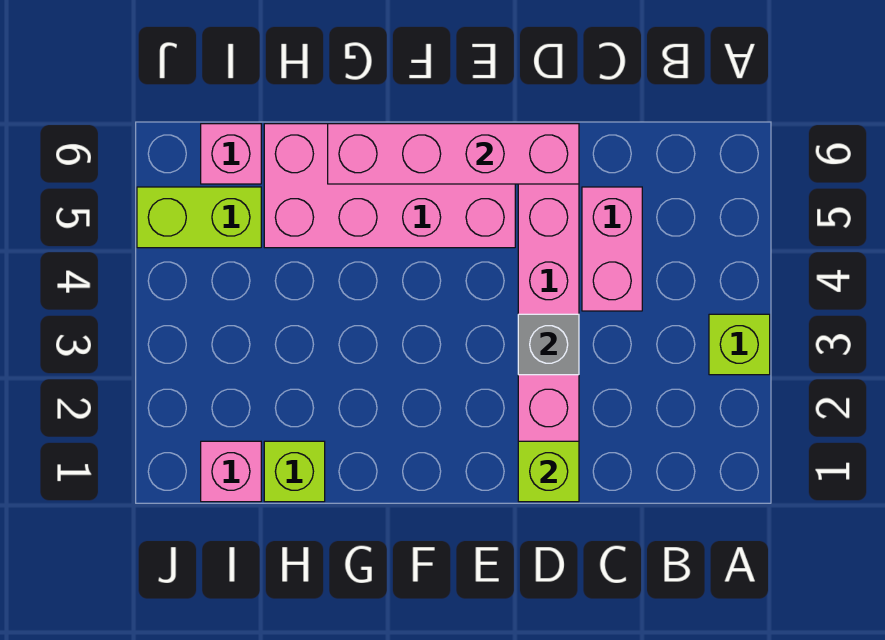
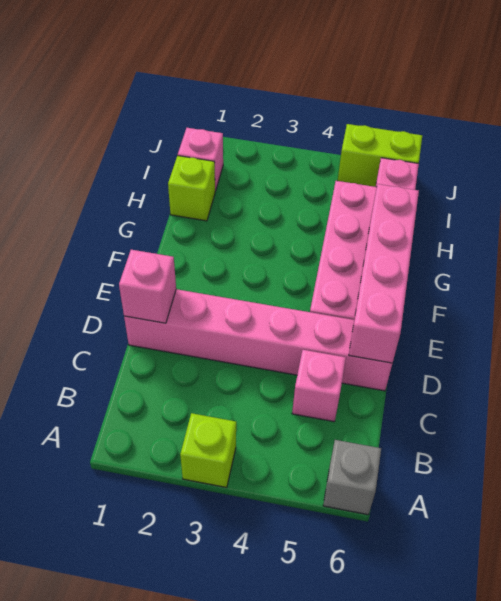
pink 1x2 brick [582,187,642,311] -> pink 1x1 brick [292,350,346,422]
lime 1x1 brick [518,441,579,502] -> pink 1x1 brick [119,250,176,323]
grey 1x1 brick [518,314,579,375] -> grey 1x1 brick moved to [323,440,381,515]
lime 1x2 brick [137,187,261,248] -> lime 1x2 brick turned to [338,124,422,187]

